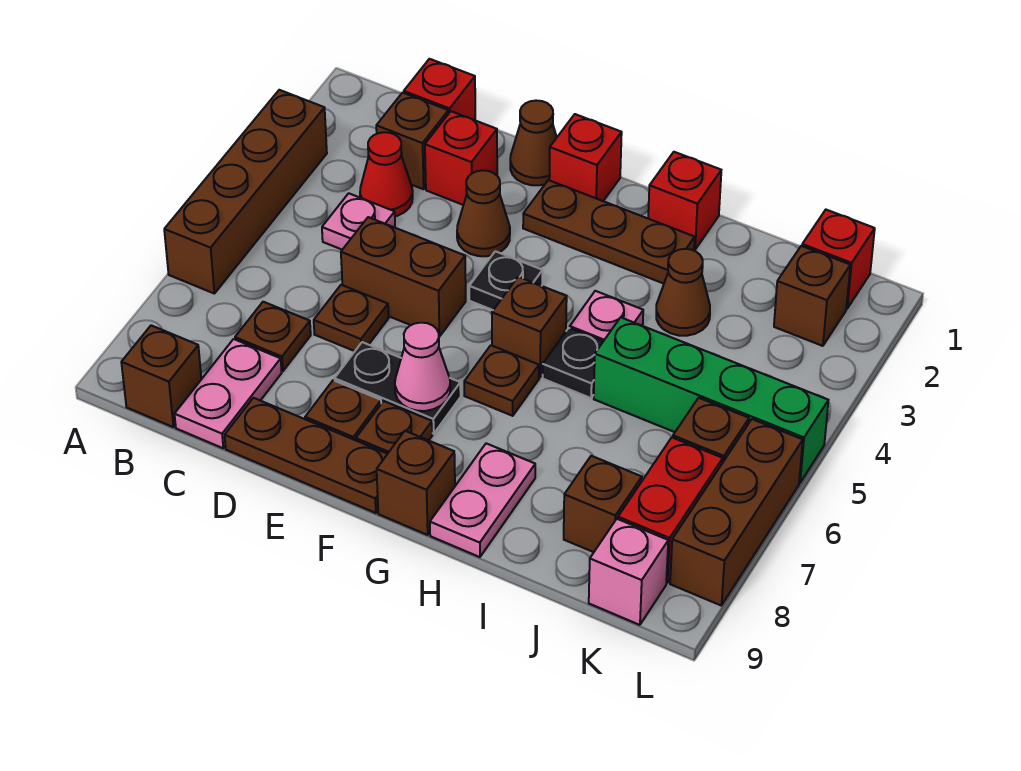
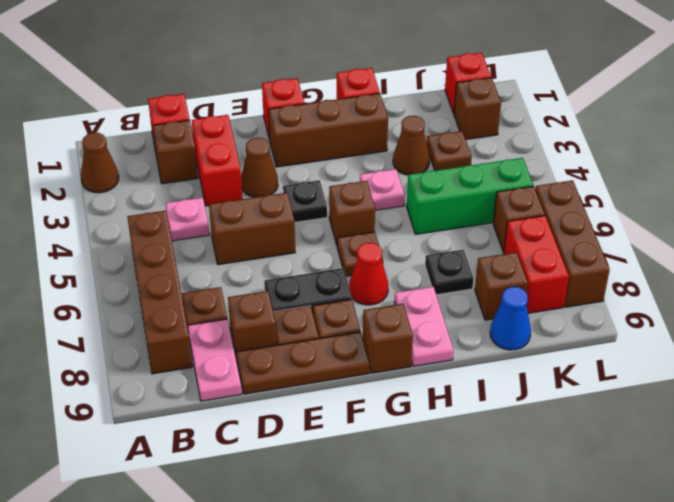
brown 1x4 brick [164,90,327,293] -> brown 1x4 brick moved to [127,211,192,374]
brown 1x1 brick [121,325,201,427] -> brown 1x1 brick moved to [228,291,276,358]
red 1x1 cone [360,132,413,216] -> red 1x1 cone moved to [349,243,388,305]
red 1x1 brick [425,111,497,205] -> red 1x2 brick [192,115,242,206]
brown 1x1 plate [314,285,389,351] -> brown 1x1 plate moved to [427,131,472,171]
brown 1x1 cone [510,100,557,185] -> brown 1x1 cone moved to [81,133,119,193]
brown 1x3 plate [523,180,695,284] -> brown 1x3 brick [268,93,388,167]
pink 1x1 cone [395,323,450,411] -> none
black 1x1 plate [543,328,603,398] -> black 1x1 plate moved to [425,250,473,295]
green 1x4 brick [594,317,828,483] -> green 1x3 brick [407,158,533,234]
none -> blue 1x1 cone [490,287,531,350]
pink 1x1 brick [589,519,668,625] -> none

